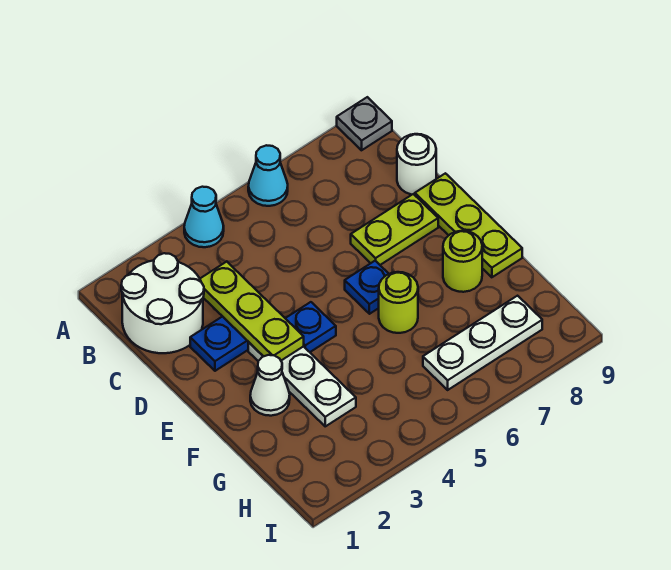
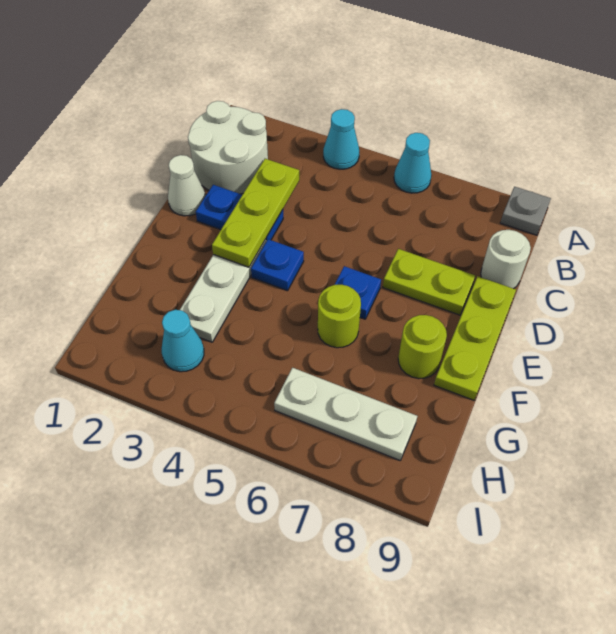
white 1x1 cone [250,355,290,416] -> white 1x1 cone moved to [168,155,206,216]
none -> cyan 1x1 cone [162,310,204,372]

